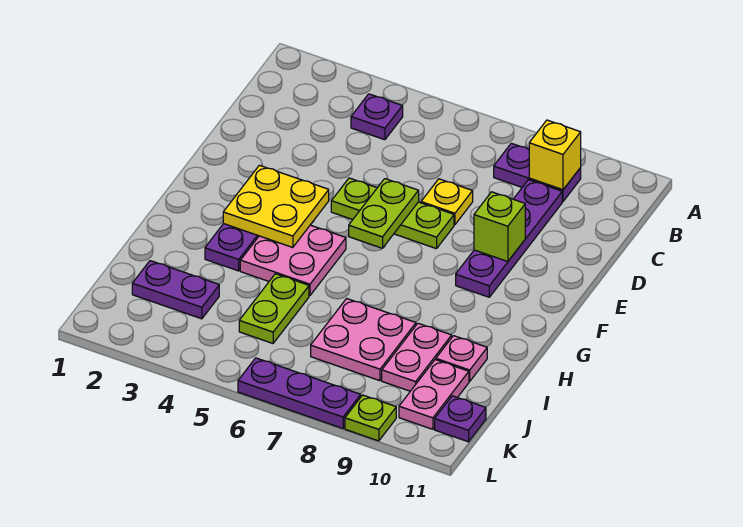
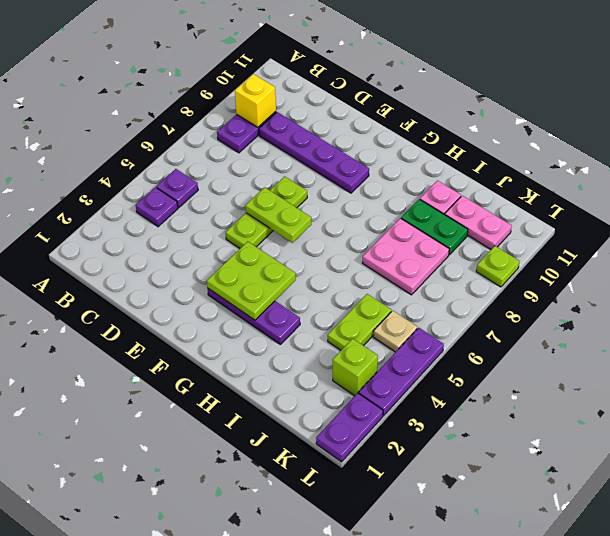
yellow 1x1 plate [421,179,473,225] -> none
lime 1x1 brick [474,192,525,262] -> lime 1x1 brick moved to [333,339,378,396]
yellow 2x2 plate [223,165,329,248] -> lime 2x2 plate [207,241,296,320]
pink 2x2 plate [240,225,346,296] -> none
lime 1x2 plate [239,274,309,343] -> lime 1x2 plate turned to [328,294,391,350]
pink 1x2 plate [382,323,452,391] -> green 1x2 plate [401,199,468,255]
purple 1x2 plate [132,261,219,319] -> purple 1x2 plate moved to [316,393,383,462]
none -> tan 1x1 plate [373,311,417,352]
purple 1x1 plate [435,396,486,442] -> purple 1x1 plate moved to [156,169,198,208]
purple 1x3 plate [238,358,361,428] -> purple 1x3 plate moved to [359,328,444,416]

